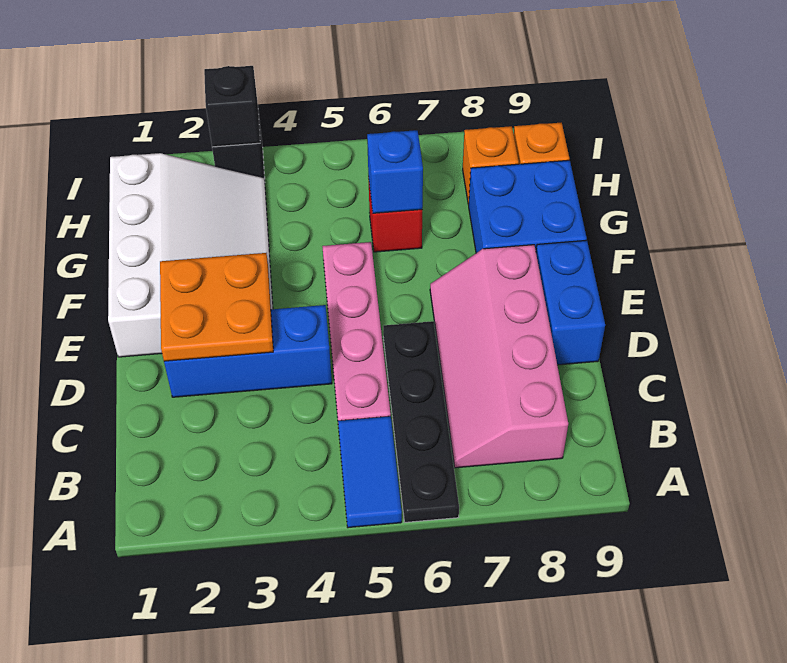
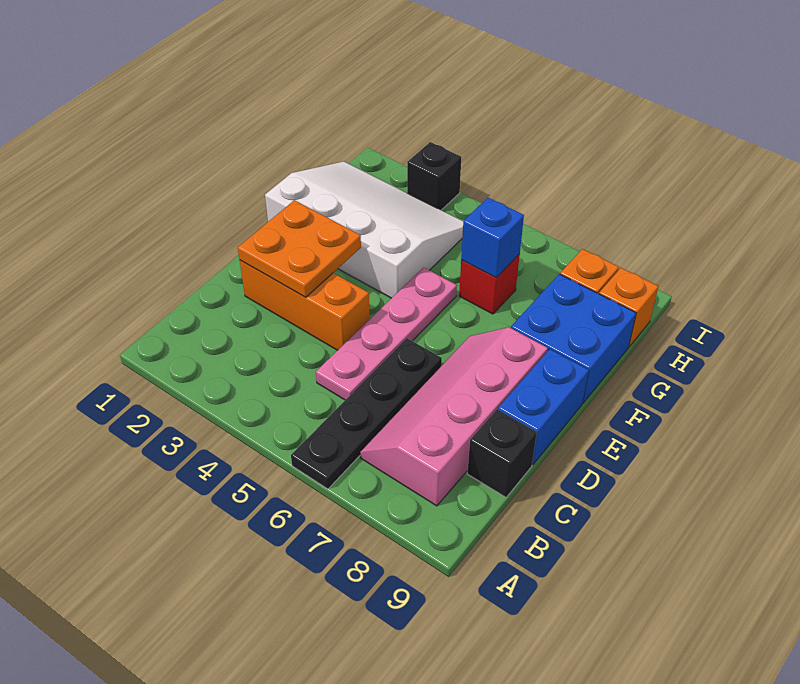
blue 1x2 tile [338,416,402,528] -> none
blue 1x3 brick [164,305,332,397] -> orange 1x3 brick [240,260,370,350]
white 3x4 slope [108,153,273,357] -> white 3x4 slope turned to [265,162,463,298]
black 1x1 brick [204,66,260,147] -> black 1x1 brick moved to [467,410,537,497]

